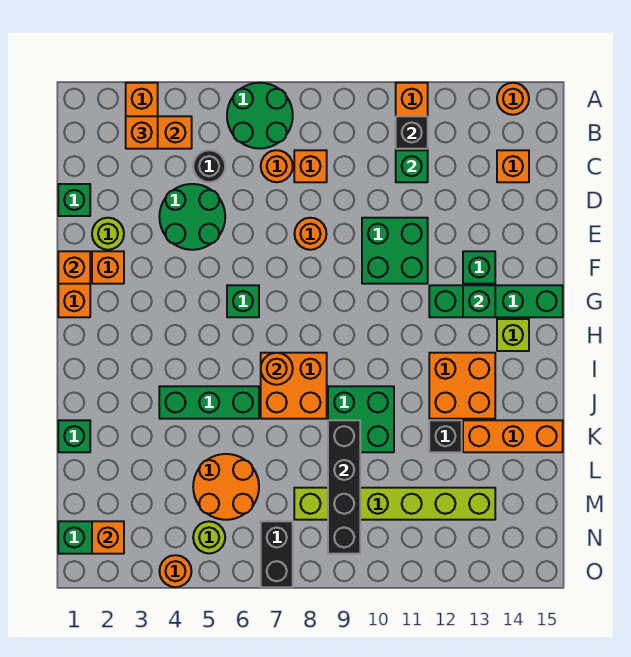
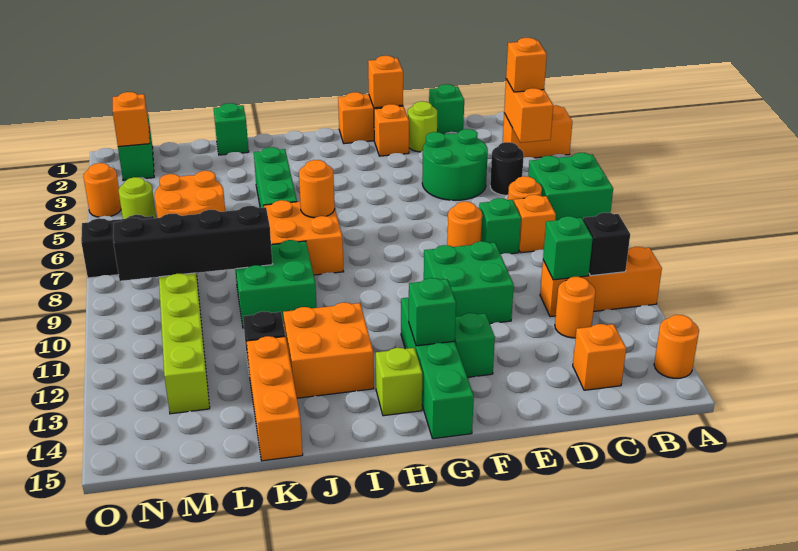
green 2x2 round brick [227,83,293,149] -> green 2x2 brick [528,153,613,220]
none -> orange 1x1 round brick [555,277,596,338]
green 1x1 brick [227,285,259,317] -> green 1x1 brick moved to [479,198,521,254]

